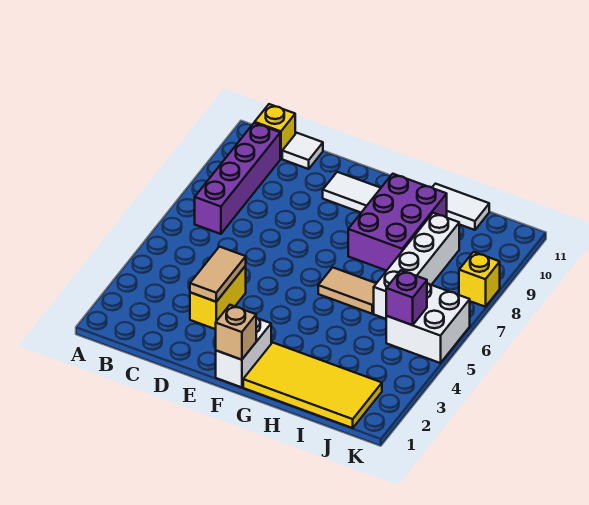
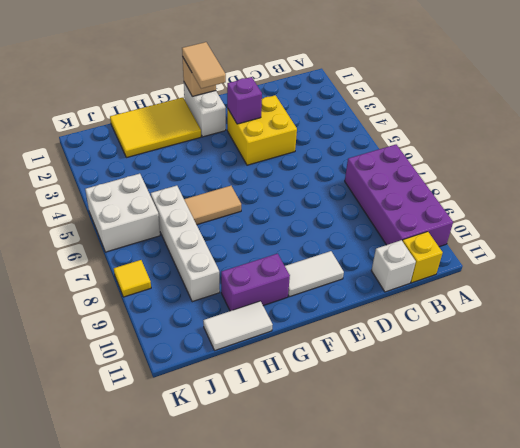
purple 1x4 brick [195,123,280,234] -> purple 2x4 brick [345,145,453,247]
white 1x1 tile [282,133,323,169] -> white 1x1 brick [371,240,416,292]
yellow 1x2 brick [190,266,246,329] -> yellow 2x2 brick [227,95,297,165]
tan 1x2 tile [190,247,246,302] -> tan 1x2 tile moved to [182,42,226,89]
yellow 2x4 tile [243,343,382,428] -> yellow 2x3 tile [110,98,201,158]
purple 2x3 brick [348,174,447,271] -> purple 1x2 brick [221,254,290,311]
purple 1x1 brick [386,270,427,325] -> purple 1x1 brick moved to [227,77,262,124]
yellow 1x1 brick [459,252,500,307] -> yellow 1x1 tile [114,260,151,297]

